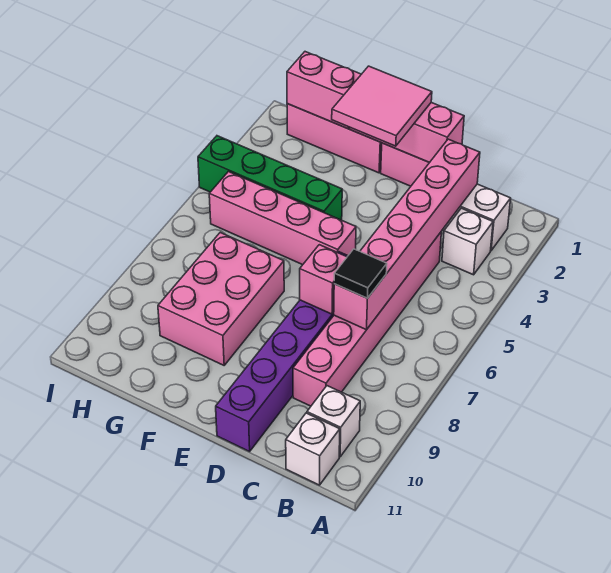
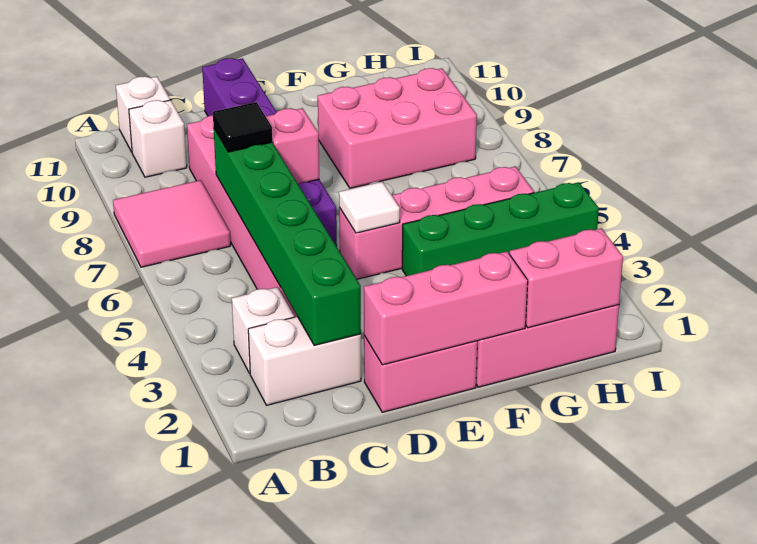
pink 1x6 brick [334,139,480,330] -> green 1x6 brick [214,129,361,345]
pink 2x2 tile [332,66,432,146] -> pink 2x2 tile moved to [113,180,231,267]
none -> white 1x1 tile [339,182,400,233]
pink 2x3 brick [158,233,284,365] -> pink 2x3 brick turned to [318,68,477,188]

